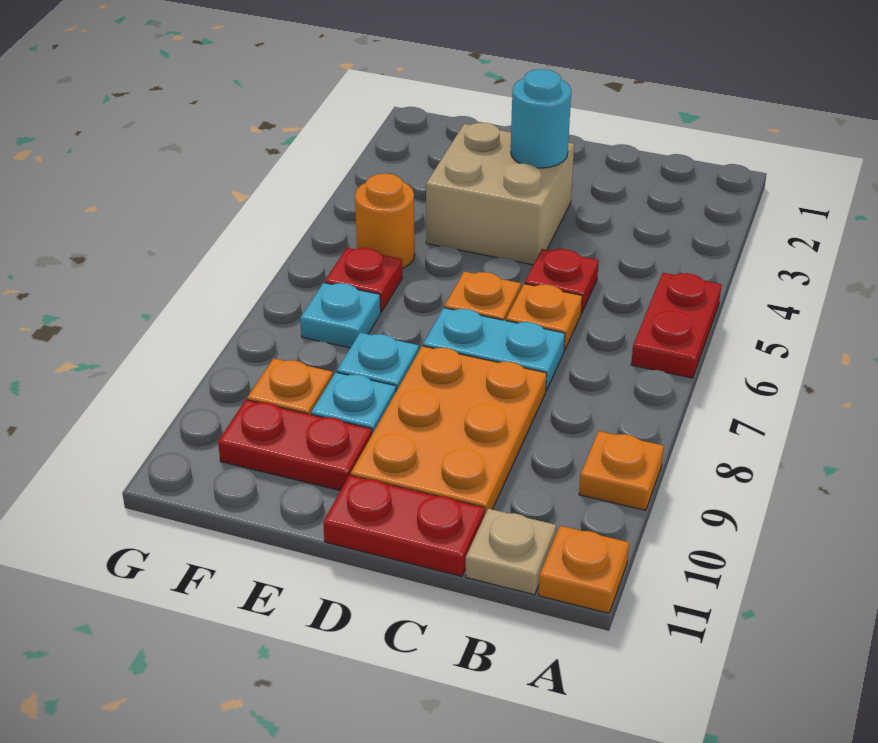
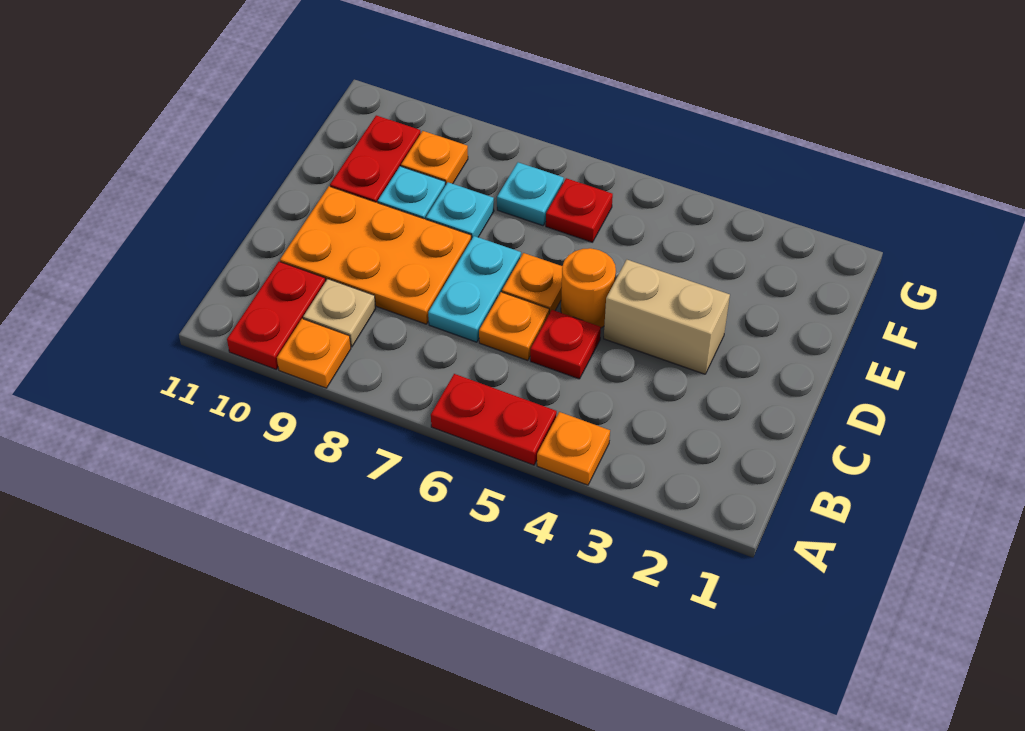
orange 1x1 plate [538,526,629,613] -> orange 1x1 plate moved to [537,412,610,485]
tan 1x1 plate [466,509,556,595] -> tan 1x1 plate moved to [303,279,376,347]
red 1x2 plate [323,475,485,576] -> red 1x2 plate moved to [227,262,326,369]
tan 2x2 brick [426,123,574,265] -> tan 1x2 brick [604,260,730,374]
cyan 1x1 round brick [511,69,571,168] -> none
orange 1x1 round brick [355,173,415,269] -> orange 1x1 round brick moved to [561,248,616,328]

